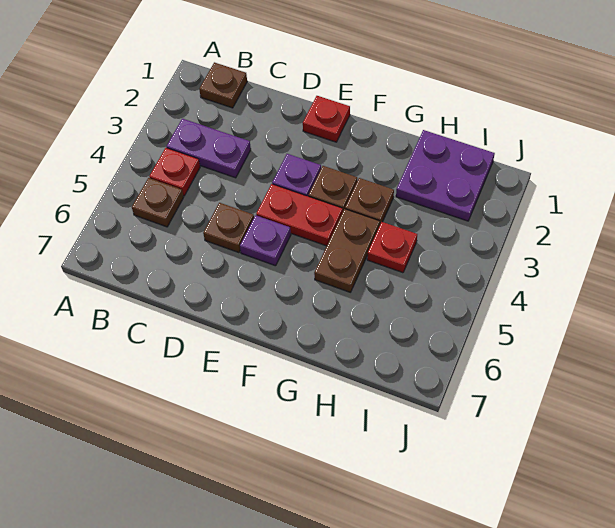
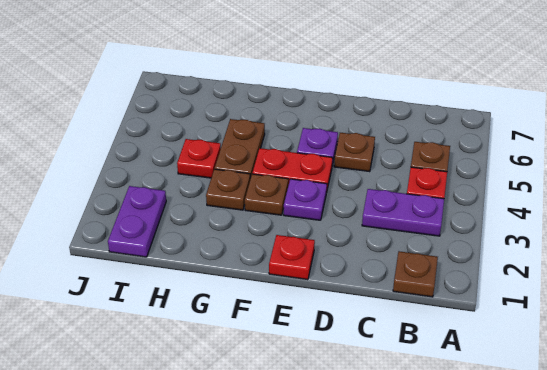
purple 2x2 plate [396,130,495,221] -> purple 1x2 plate [108,186,166,257]

